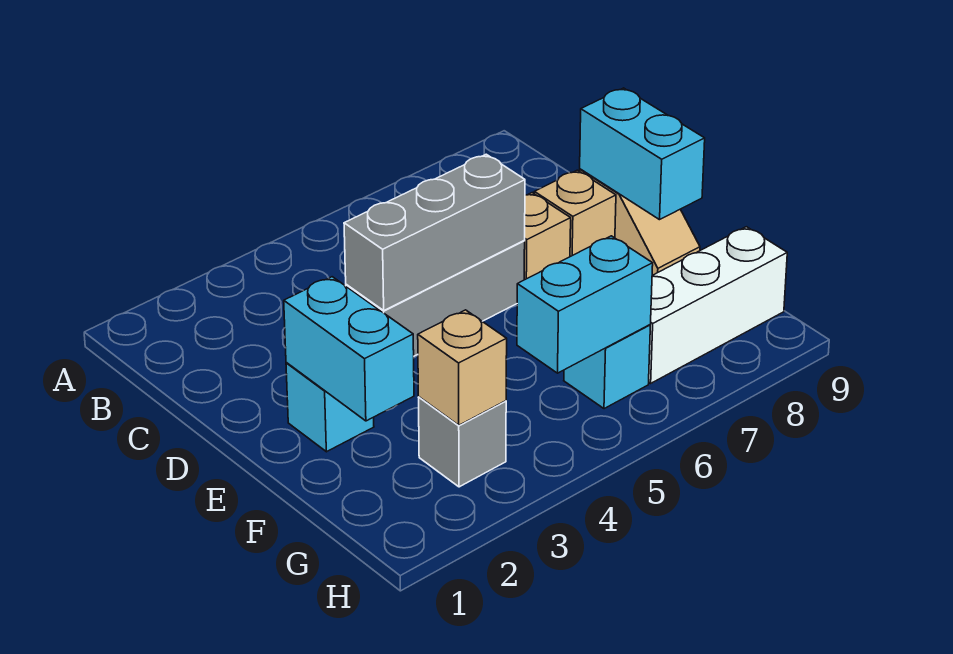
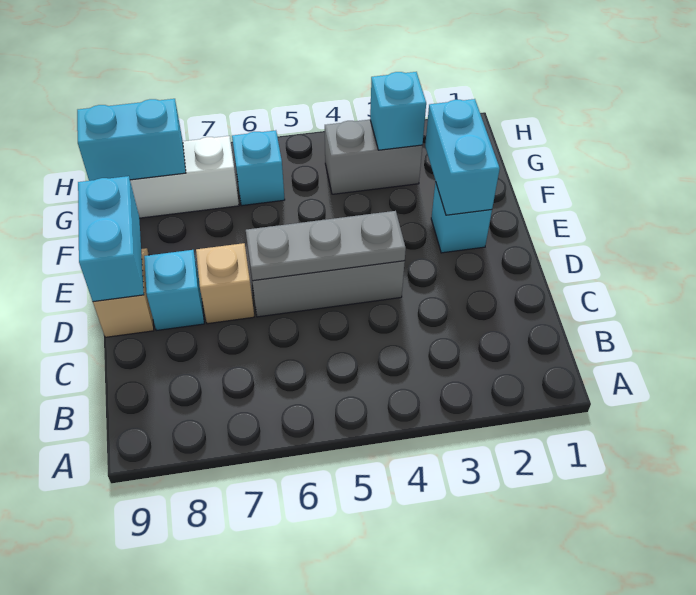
grey 1x3 brick [344,154,525,310] -> grey 1x3 plate [246,211,406,281]
tan 1x1 brick [534,170,616,257] -> cyan 1x1 brick [144,250,204,330]
grey 1x1 brick [418,397,506,487] -> grey 1x2 brick [325,120,422,194]
tan 1x1 brick [418,310,507,425] -> cyan 1x1 brick [370,72,426,150]
cyan 1x2 brick [517,236,653,373] -> cyan 1x2 brick moved to [77,99,186,181]

